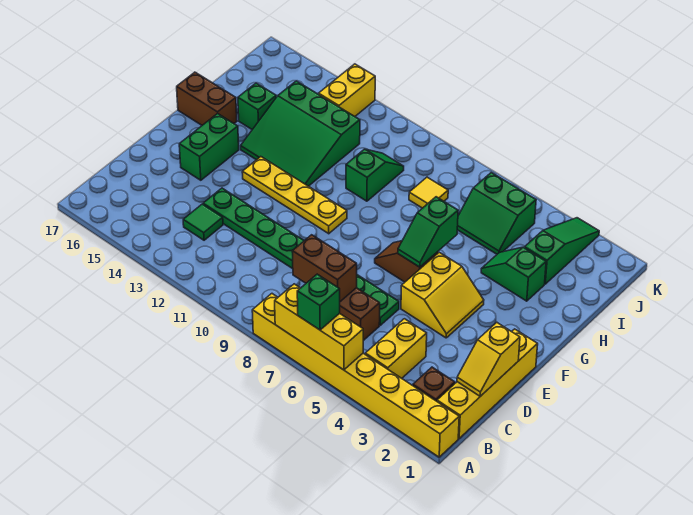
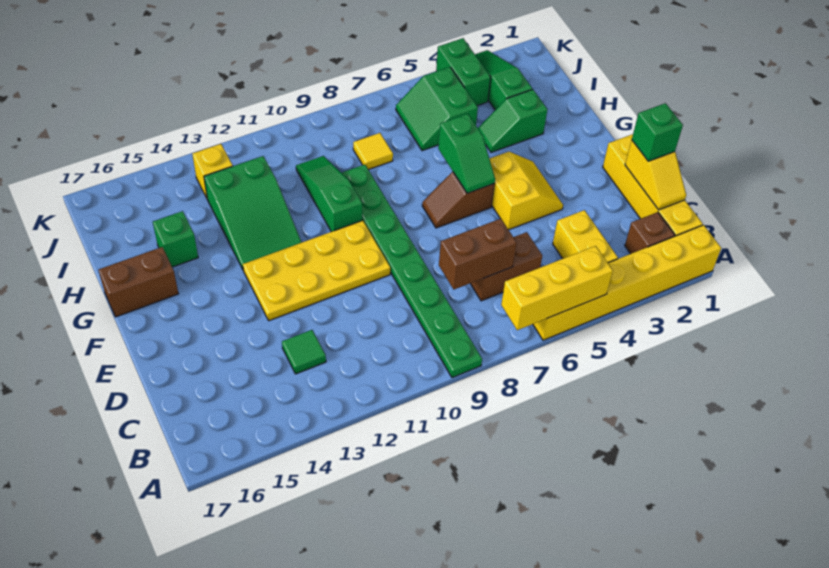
yellow 1x8 brick [252,294,459,457] -> yellow 1x6 brick [533,225,721,340]
green 1x1 brick [297,274,340,330] -> green 1x1 brick moved to [632,103,683,161]
green 1x8 plate [203,188,399,325] -> green 1x8 plate turned to [342,164,482,378]
green 1x2 brick [179,113,239,180] -> green 1x2 brick moved to [436,38,491,106]
yellow 1x4 plate [242,157,347,234] -> yellow 2x4 plate [243,220,390,321]
green 3x3 slope [241,81,360,186] -> green 2x3 slope [204,156,302,269]
green 1x2 slope [346,149,404,201] -> green 1x3 slope [296,156,362,232]
green 2x2 slope [457,173,536,254] -> green 2x2 slope turned to [396,67,478,151]
yellow 1x2 brick [319,64,375,116] -> yellow 1x1 brick [192,144,233,198]

